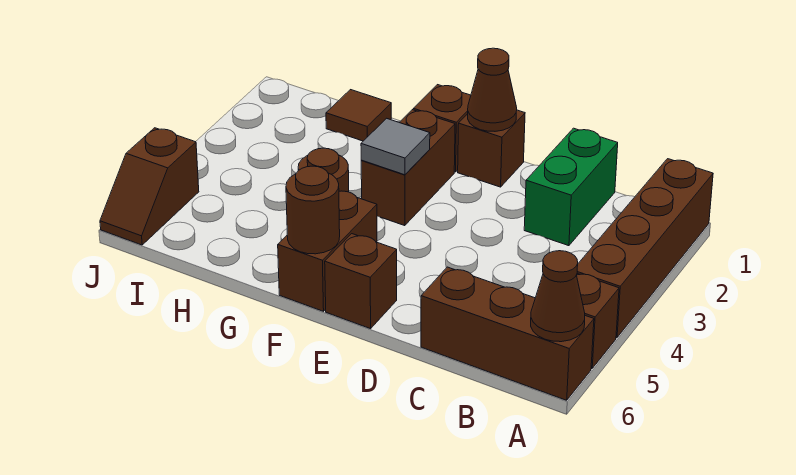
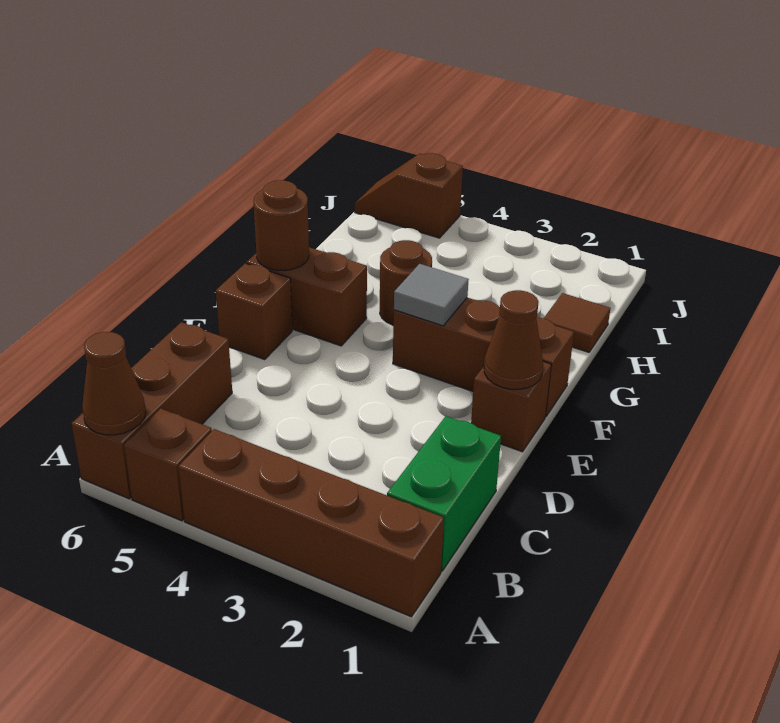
green 1x2 brick [524,128,618,246] -> green 1x2 brick turned to [387,416,501,571]

